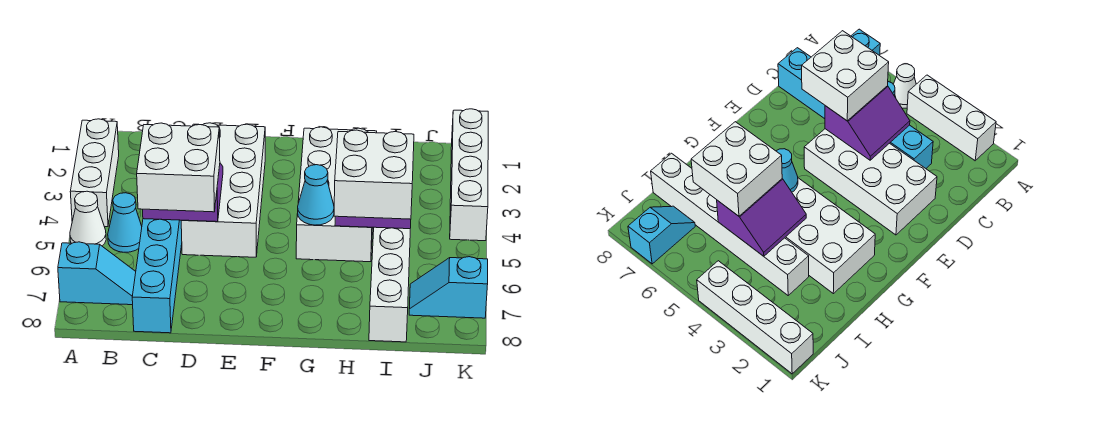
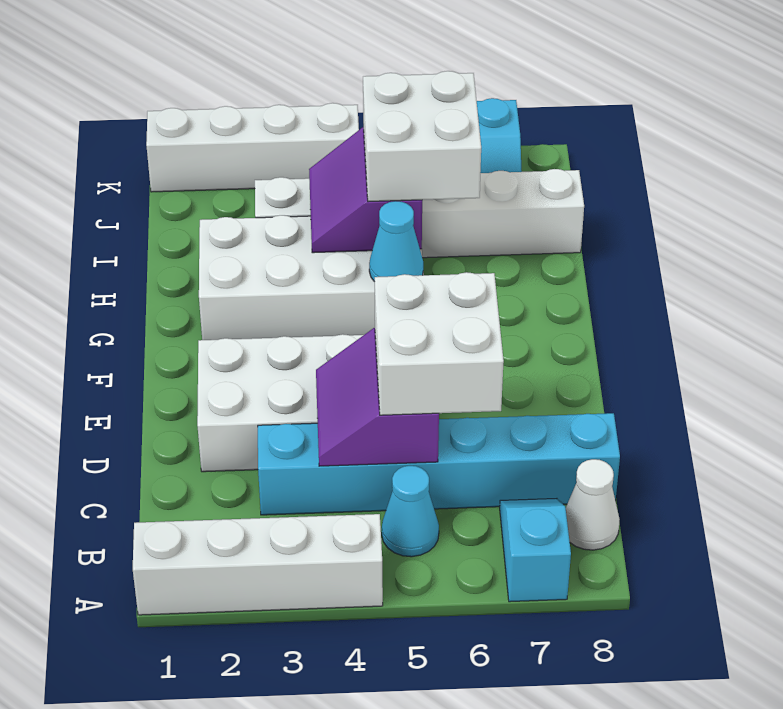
white 1x3 brick [70,119,119,227] -> white 1x4 brick [133,514,383,615]
white 1x1 cone [70,191,106,246] -> white 1x1 cone moved to [566,459,620,550]

